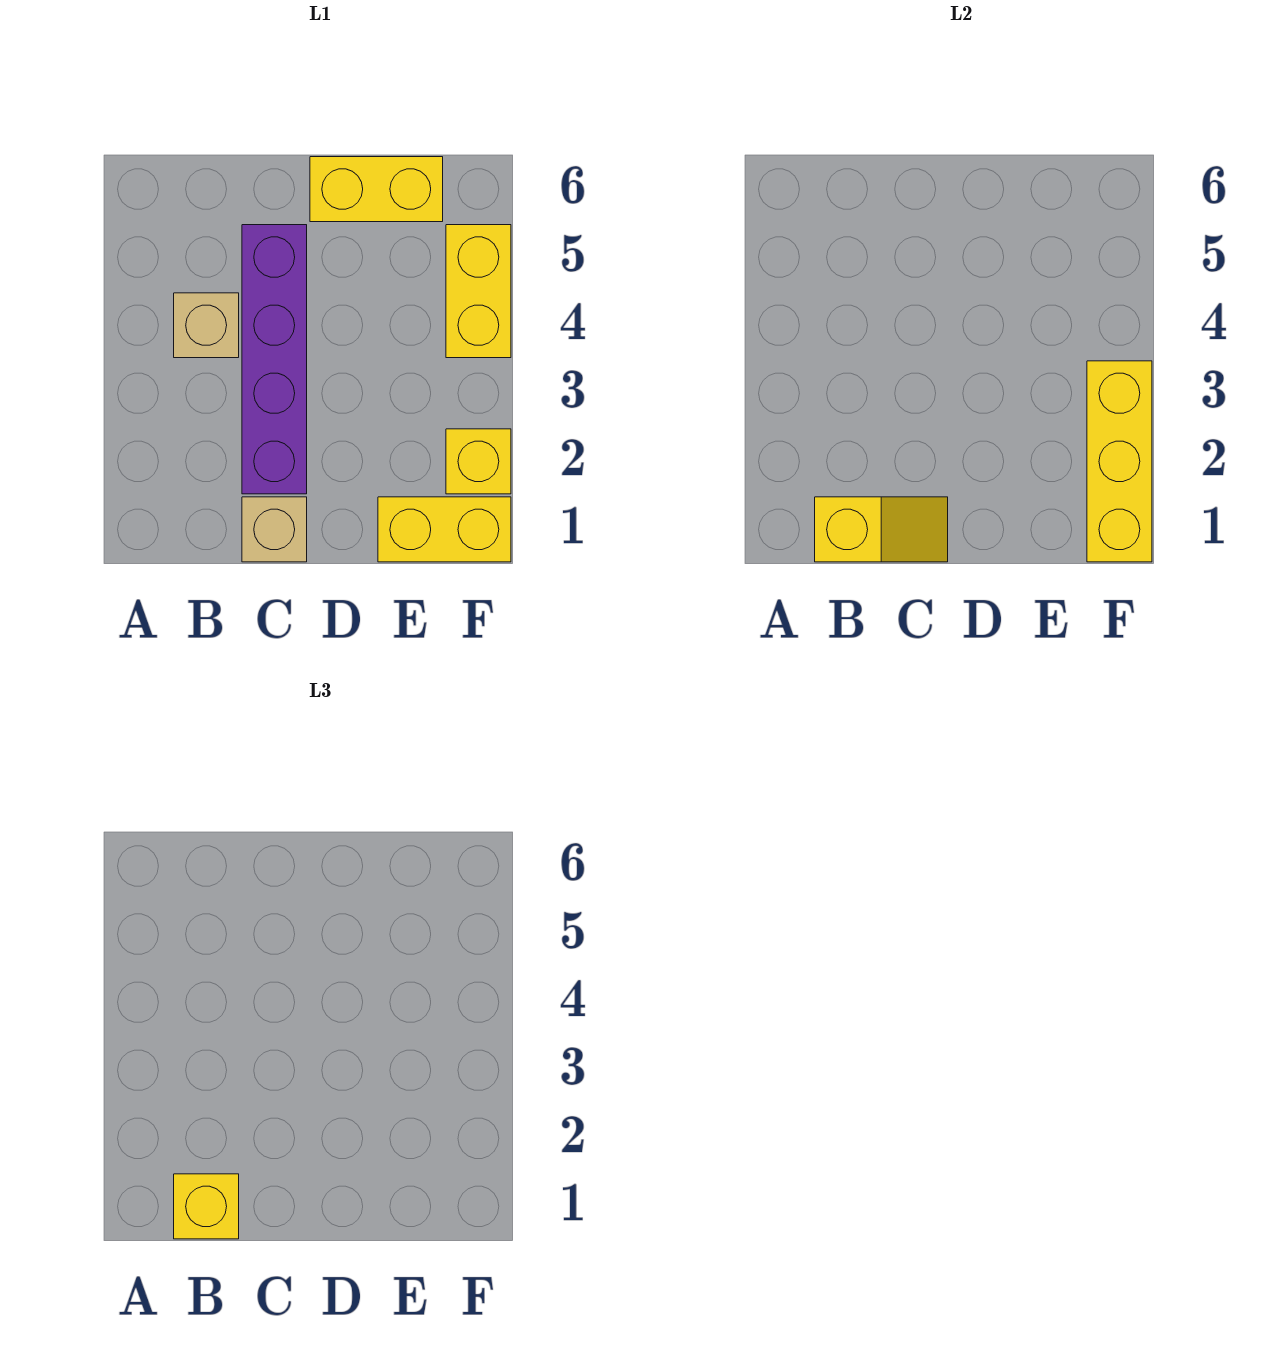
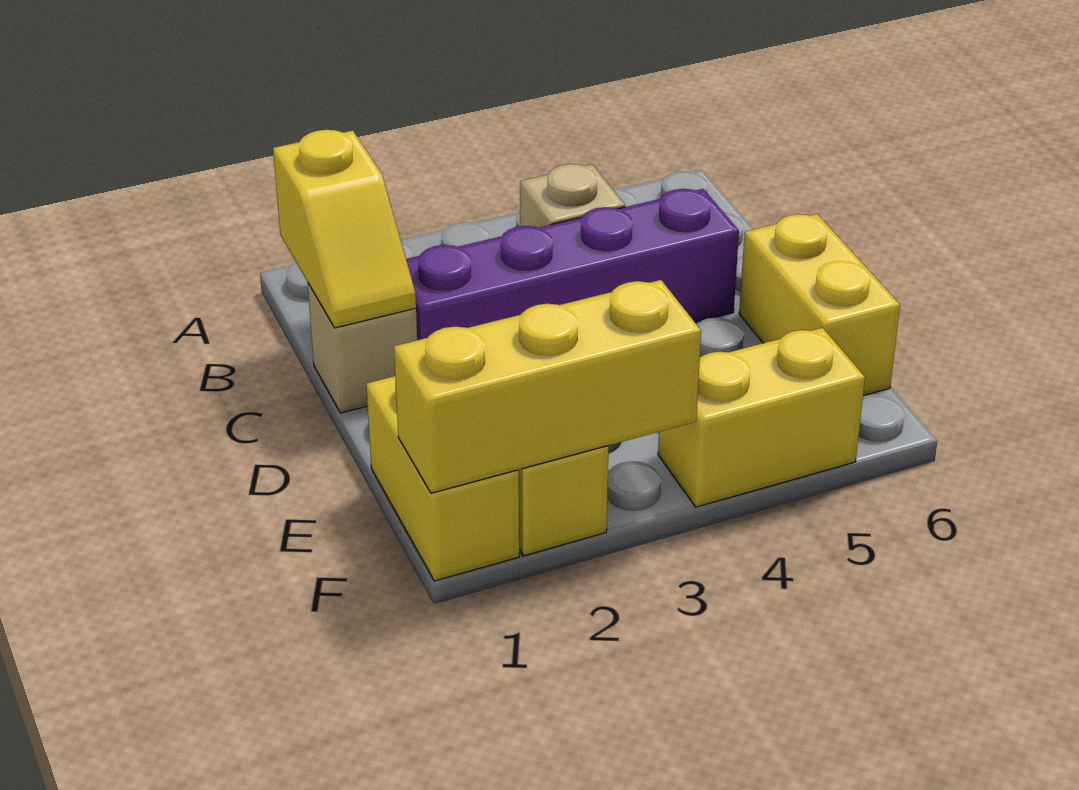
yellow 1x1 brick [174,1174,239,1239] -> none

